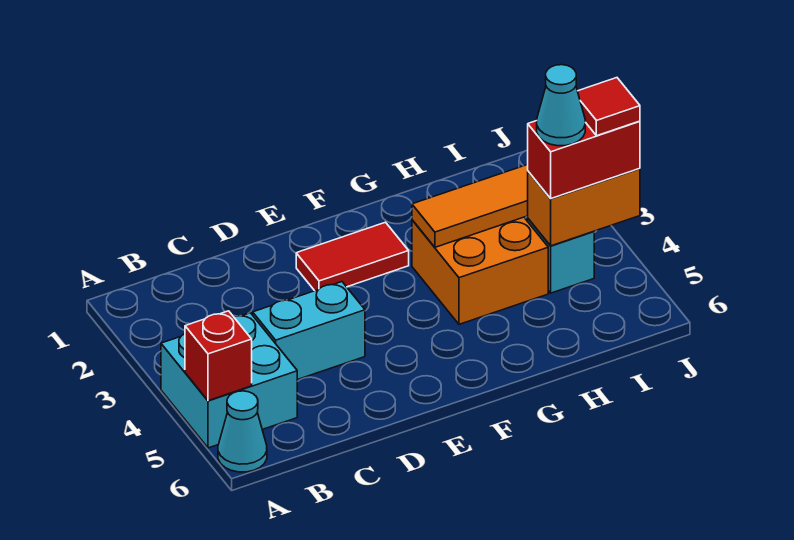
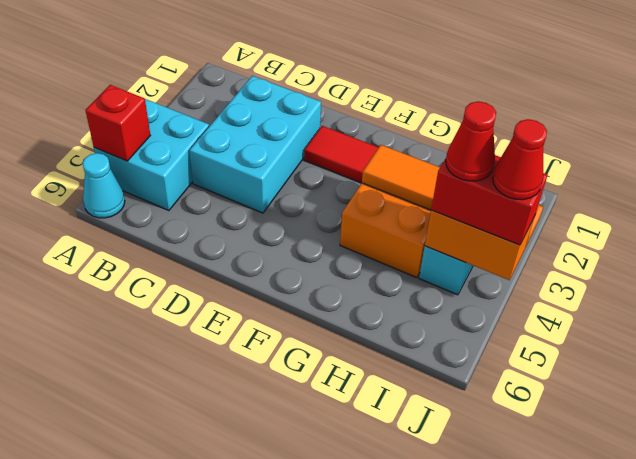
cyan 1x2 brick [253,282,365,380] -> cyan 2x3 brick [189,76,321,213]
cyan 1x1 cone [537,65,585,146] -> red 1x1 cone [446,101,496,181]
red 1x1 tile [578,78,640,136] -> red 1x1 cone [493,119,547,200]

